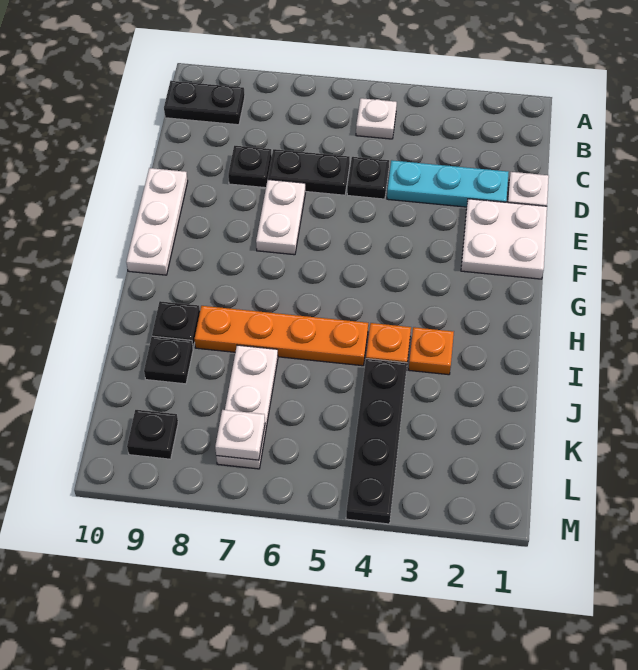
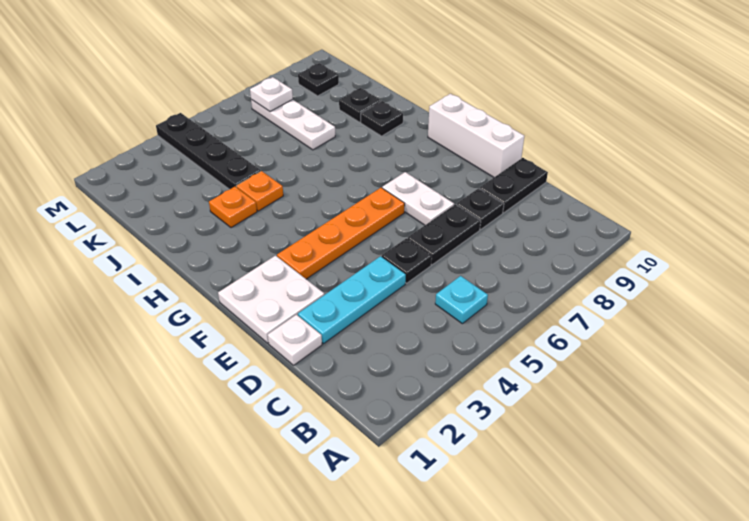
white 1x1 plate [356,98,397,139] -> cyan 1x1 plate [435,276,488,324]
black 1x2 plate [164,81,245,125] -> black 1x2 plate moved to [480,158,548,213]
white 1x3 plate [126,168,188,275] -> white 1x3 brick [428,94,524,177]
orange 1x4 plate [195,306,368,366] -> orange 1x4 plate moved to [277,188,405,279]

